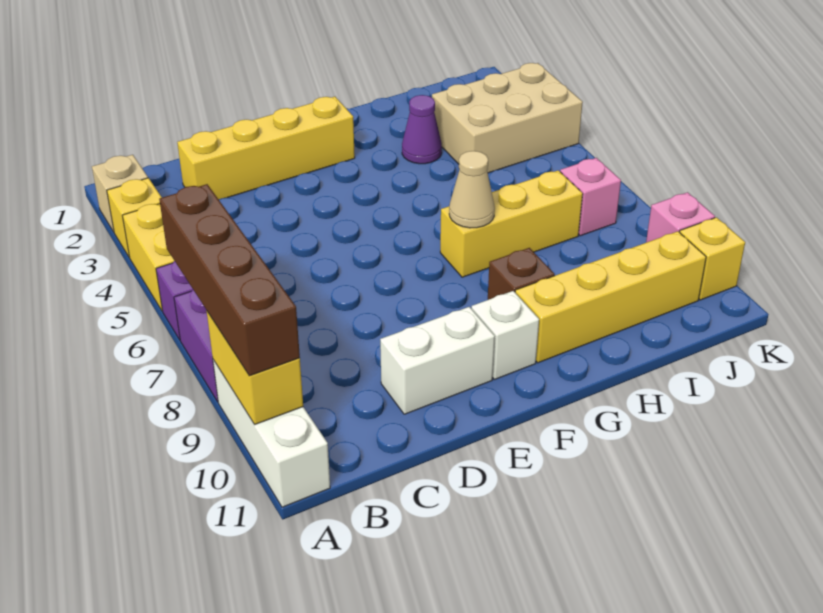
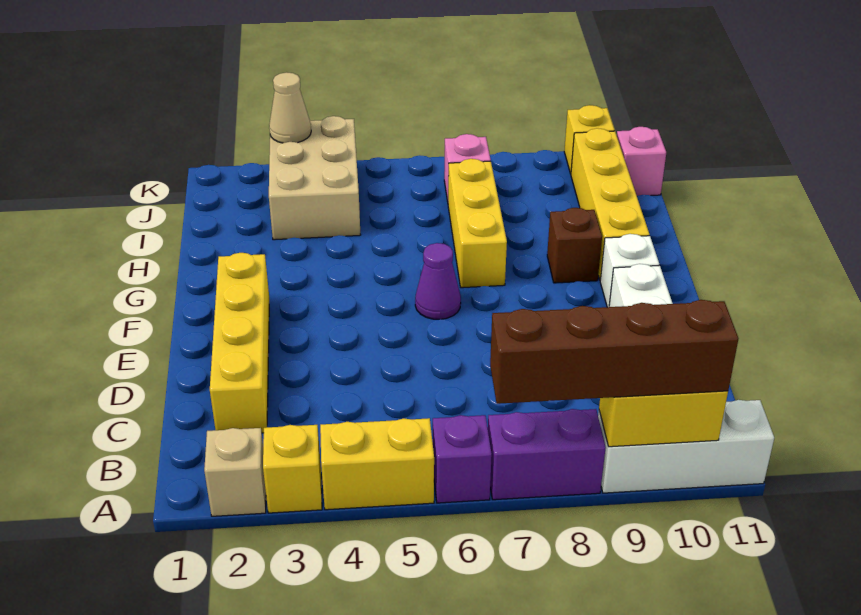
tan 1x1 cone [449,151,495,228] -> tan 1x1 cone moved to [269,72,311,143]
purple 1x1 cone [402,95,442,164] -> purple 1x1 cone moved to [415,243,461,319]
pink 1x1 brick [646,192,715,243] -> pink 1x1 brick moved to [617,127,666,196]

